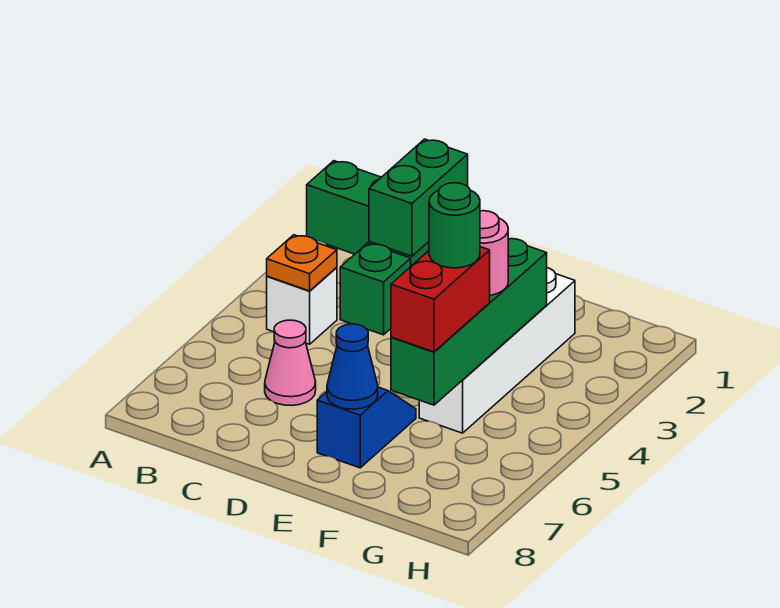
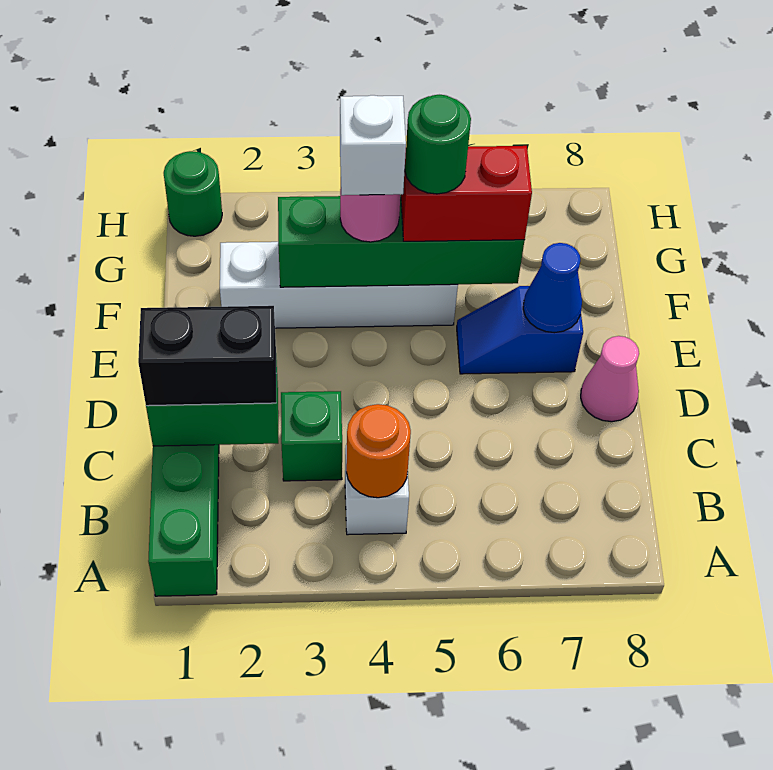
orange 1x1 plate [267,235,337,291] -> orange 1x1 round brick [346,404,411,498]
none -> black 1x2 brick [138,306,276,406]
pink 1x1 cone [265,320,316,405] -> pink 1x1 cone moved to [581,336,639,422]
none -> white 1x1 brick [340,95,406,195]
none -> green 1x1 round brick [164,151,222,236]

